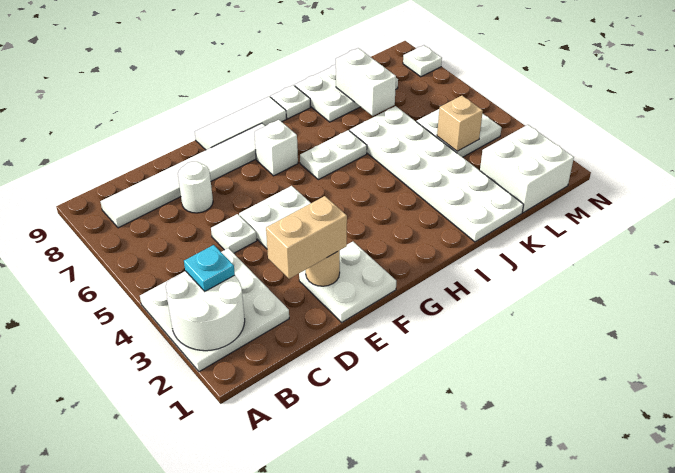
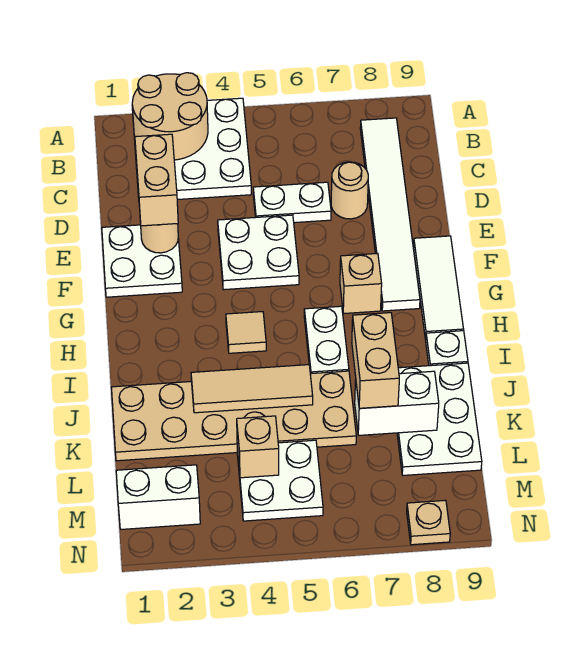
white 2x2 round brick [166,271,245,351] -> tan 2x2 round brick [132,73,208,160]
cyan 1x1 plate [184,245,235,291] -> none
white 1x1 plate [211,214,257,253] -> white 1x2 plate [253,182,331,223]
white 1x1 round brick [178,161,213,213] -> tan 1x1 round brick [331,162,368,219]
white 1x1 brick [254,120,298,176] -> tan 1x1 brick [340,253,382,313]
none -> tan 1x1 tile [226,312,266,353]
white 2x6 plate [349,106,523,242] -> tan 2x6 plate [112,371,356,461]
none -> tan 1x3 tile [191,365,313,413]
none -> tan 1x2 brick [352,313,399,408]
white 2x2 brick [480,125,574,212] -> white 1x2 brick [116,465,200,529]
white 1x1 plate [403,45,442,77] -> tan 1x1 plate [407,500,450,545]

